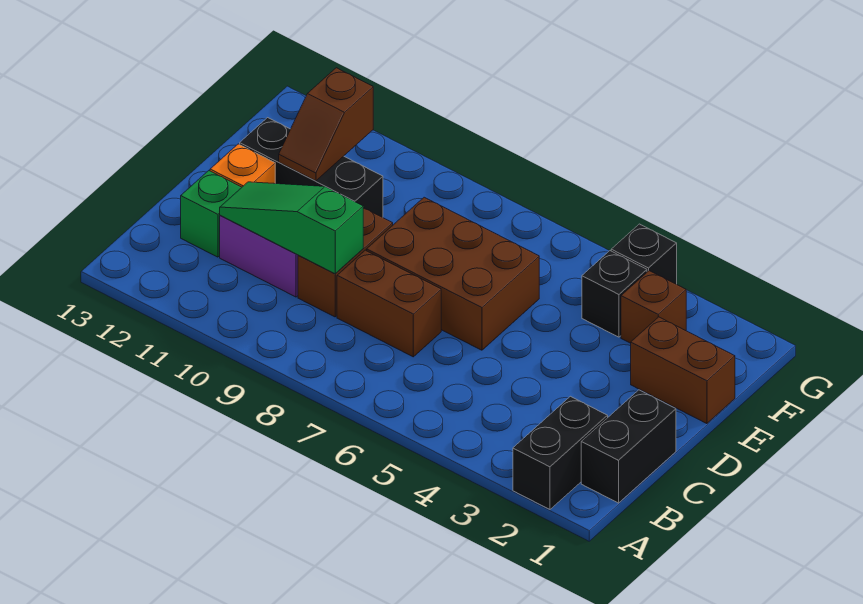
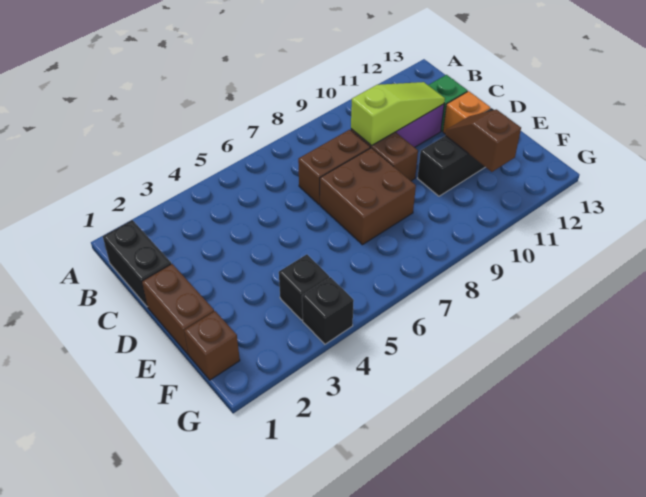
black 1x2 brick [513,396,608,509] -> none
green 1x3 slope [220,182,363,274] -> lime 1x3 slope [351,82,445,146]
brown 2x3 brick [367,197,539,350] -> brown 2x2 brick [320,148,416,245]
brown 1x2 brick [631,317,735,424] -> brown 1x2 brick turned to [142,264,214,355]
brown 1x1 brick [621,271,686,343] -> brown 1x1 brick moved to [184,311,240,380]

